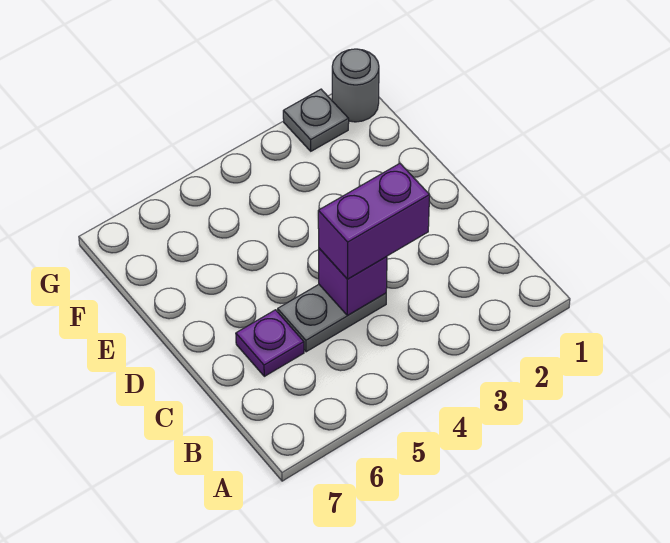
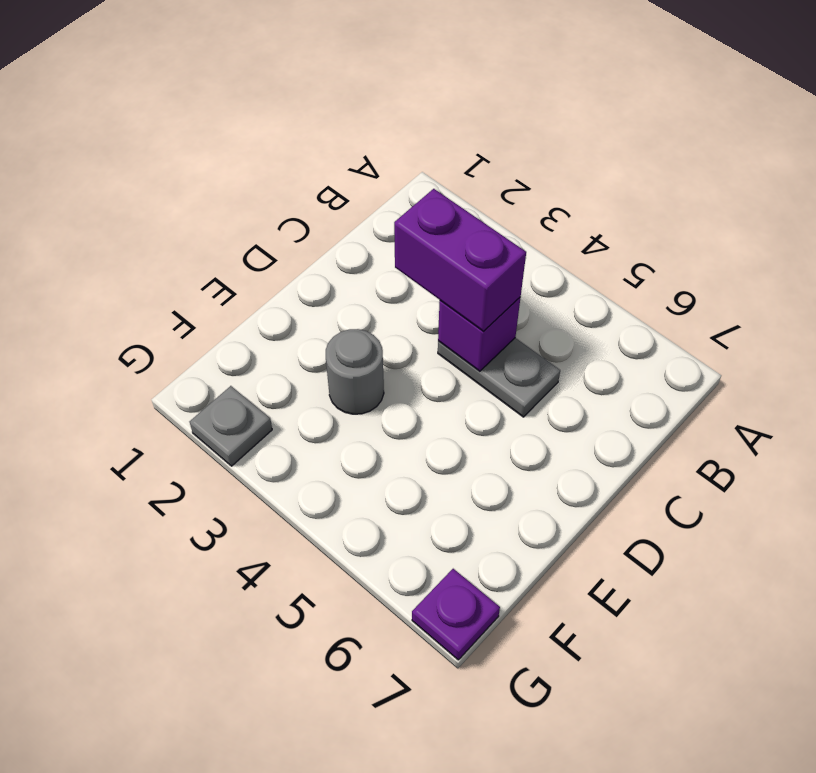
purple 1x1 plate [236,310,304,376] -> purple 1x1 plate moved to [412,569,500,660]
grey 1x1 round brick [332,49,379,122] -> grey 1x1 round brick moved to [326,329,384,414]

